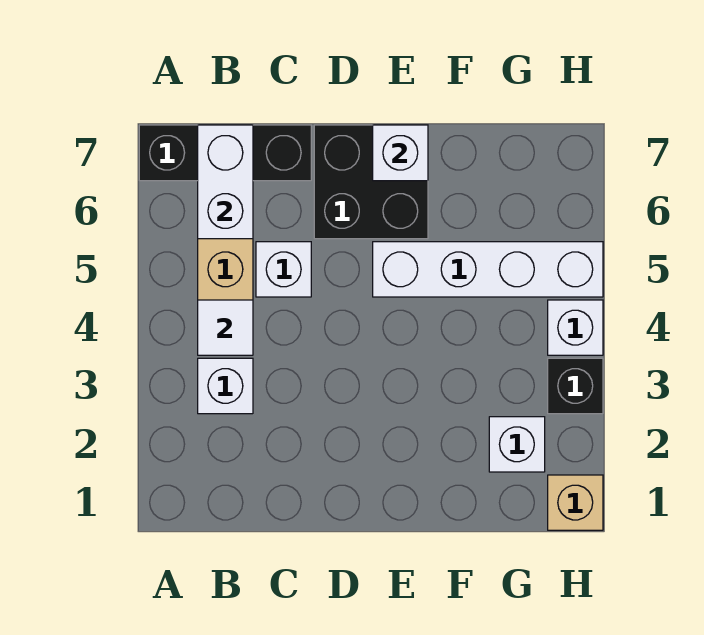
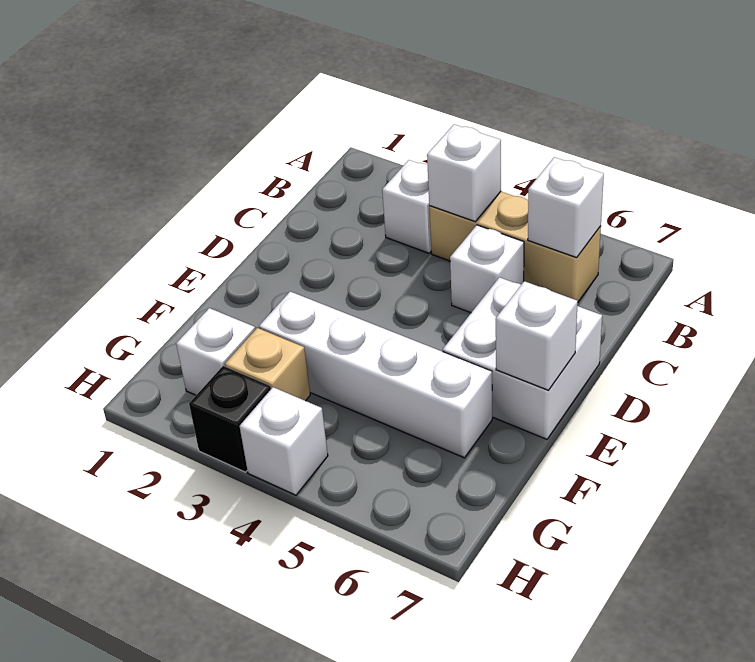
black 1x3 brick [139,125,311,181] -> none
white 1x1 tile [198,300,253,355] -> white 1x1 brick [427,124,501,222]
white 1x2 brick [198,125,253,239] -> white 1x1 brick [528,157,604,258]
black 2x2 brick [314,125,428,239] -> white 2x2 brick [443,277,602,439]
white 1x4 brick [373,242,603,297] -> white 1x4 brick turned to [259,292,492,458]
tan 1x1 brick [548,475,603,530] -> tan 1x1 brick moved to [225,328,310,401]

